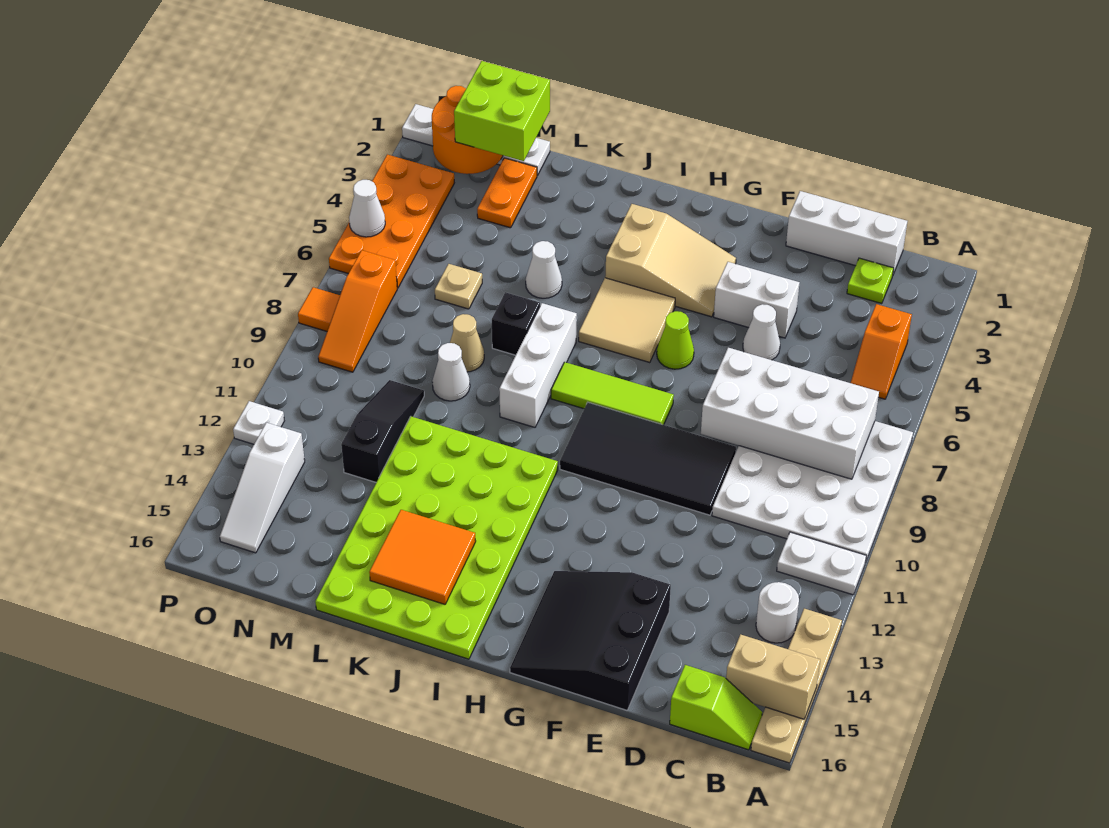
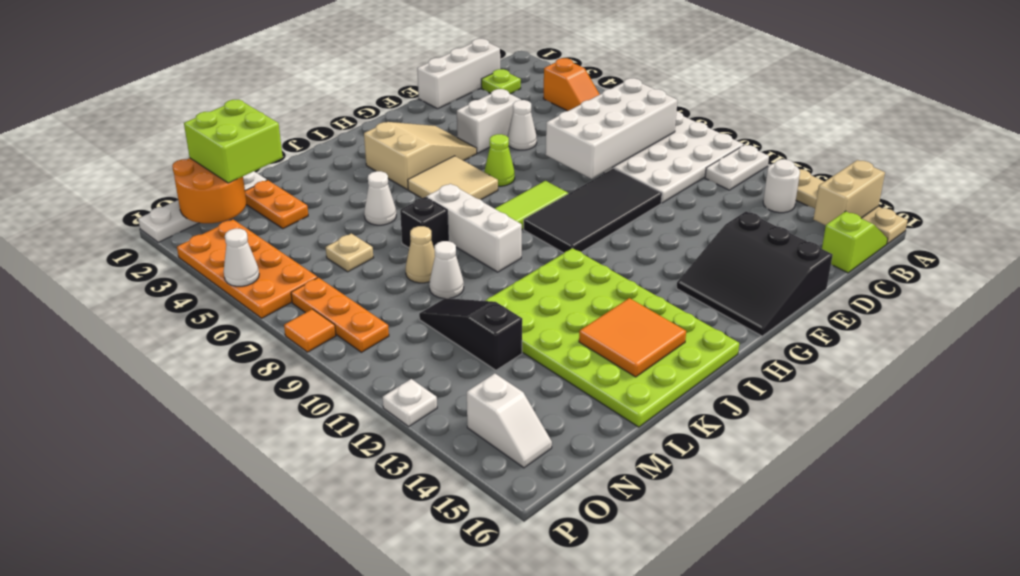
orange 1x3 slope [318,250,397,372] -> orange 1x3 plate [291,278,389,352]
white 1x3 slope [220,423,305,553] -> white 1x2 slope [467,374,552,468]

